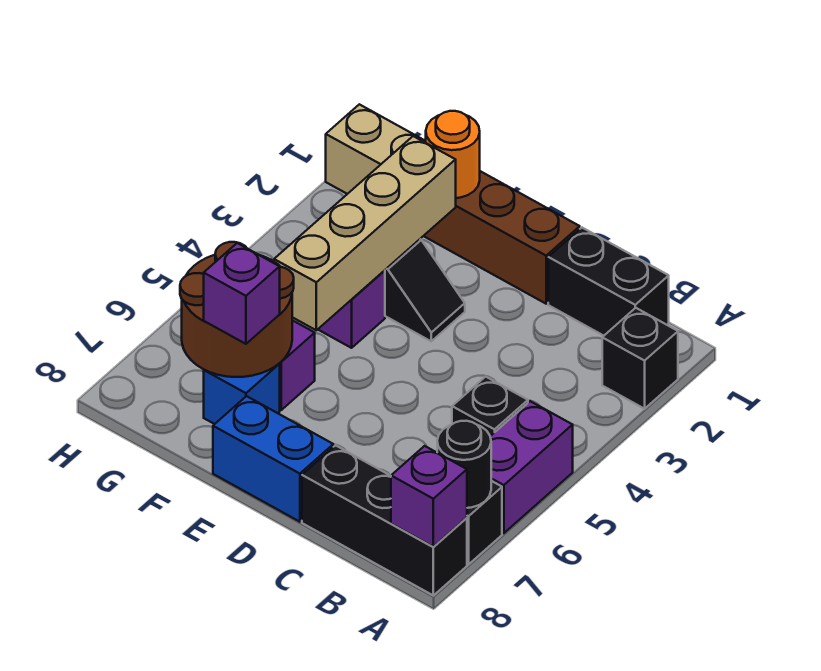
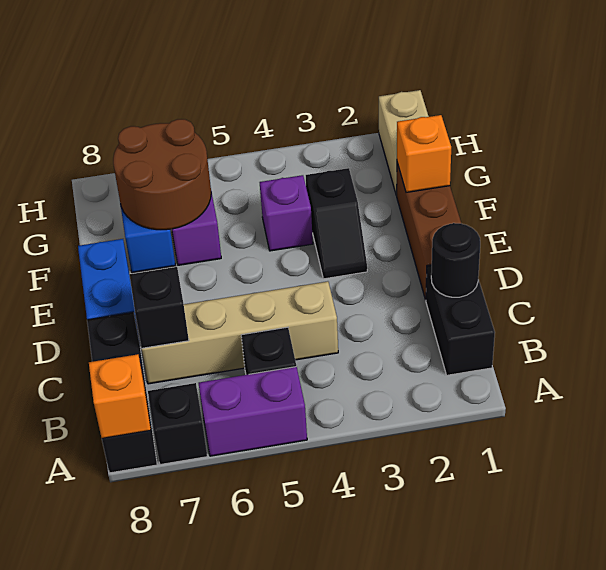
black 1x1 brick [602,308,678,409] -> black 1x1 brick moved to [129,267,189,348]
black 1x1 round brick [437,421,491,508] -> black 1x1 round brick moved to [431,223,480,297]
purple 1x1 brick [391,446,467,547] -> orange 1x1 brick [89,354,151,438]
orange 1x1 round brick [426,111,480,198] -> orange 1x1 brick [397,115,451,192]
tan 1x4 brick [274,136,456,330] -> tan 1x4 brick moved to [142,281,338,384]
purple 1x1 brick [204,243,280,344] -> none

